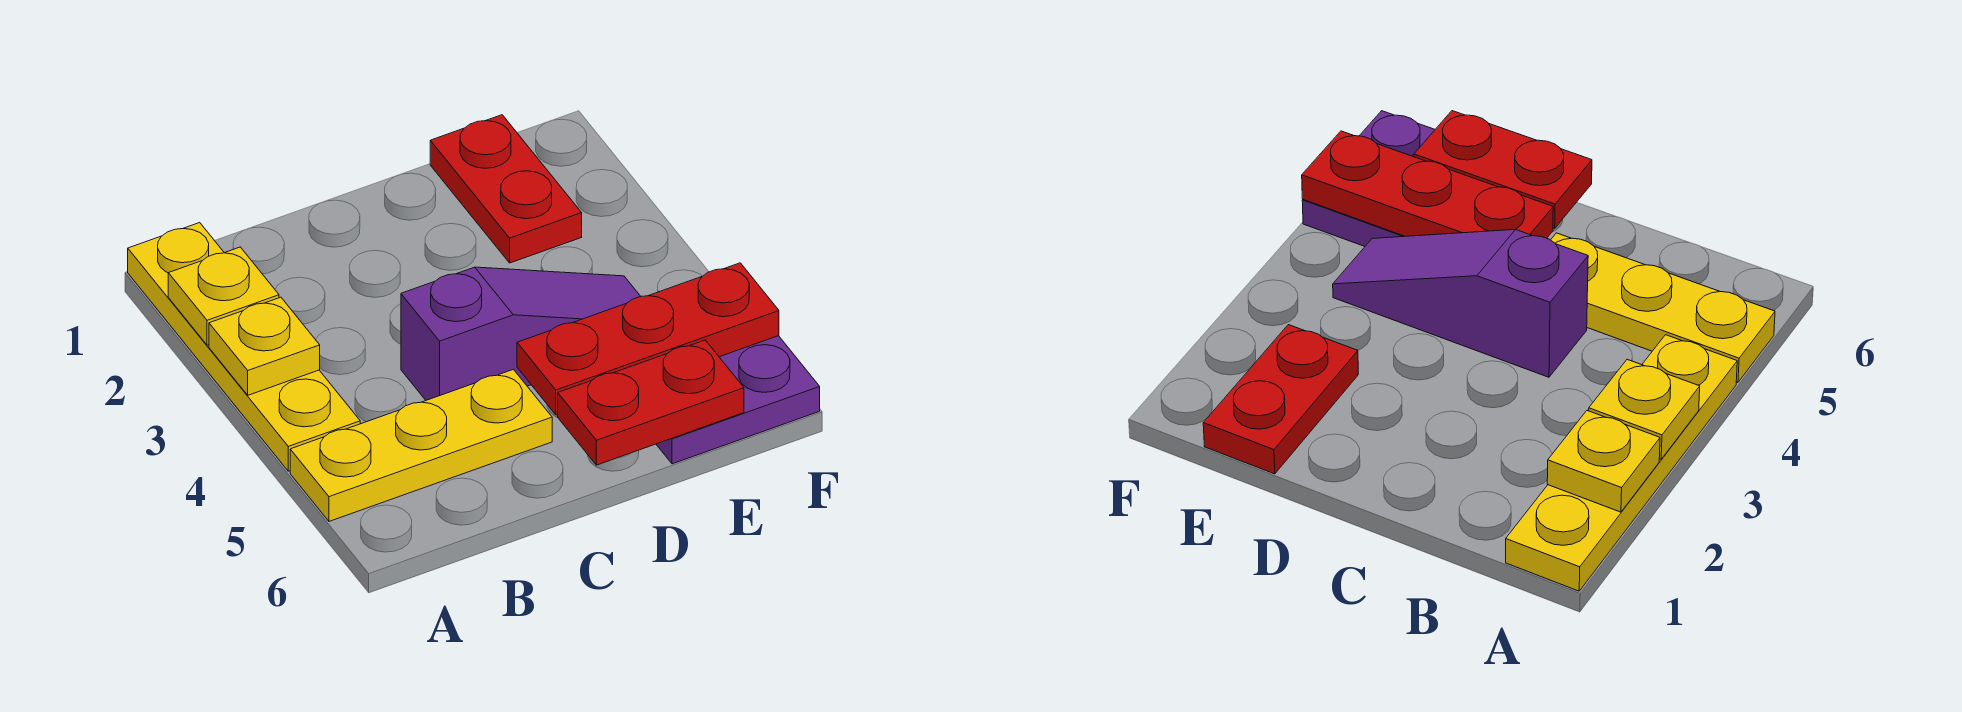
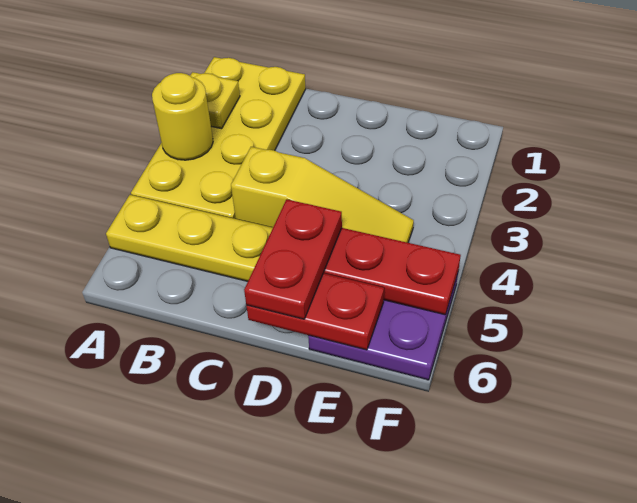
yellow 1x4 plate [128,223,360,471] -> yellow 2x4 plate [131,57,306,219]
yellow 1x1 plate [209,297,320,395] -> yellow 1x1 round brick [152,73,213,160]
purple 1x3 slope [401,267,641,400] -> yellow 1x3 slope [231,147,414,243]
red 1x2 plate [430,115,582,263] -> red 1x2 plate moved to [244,199,342,319]

